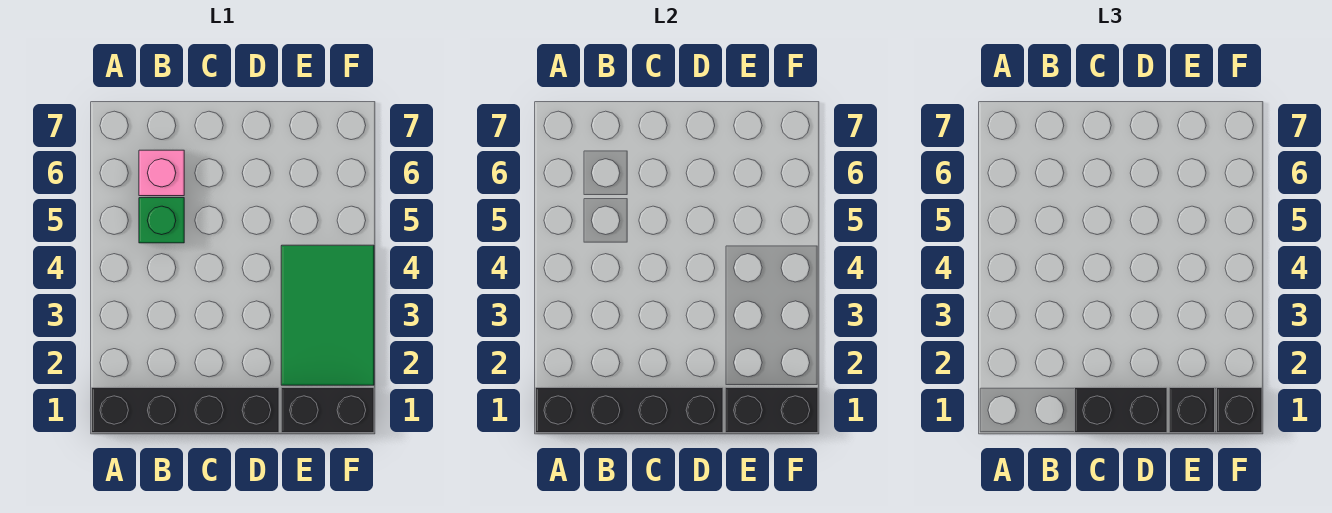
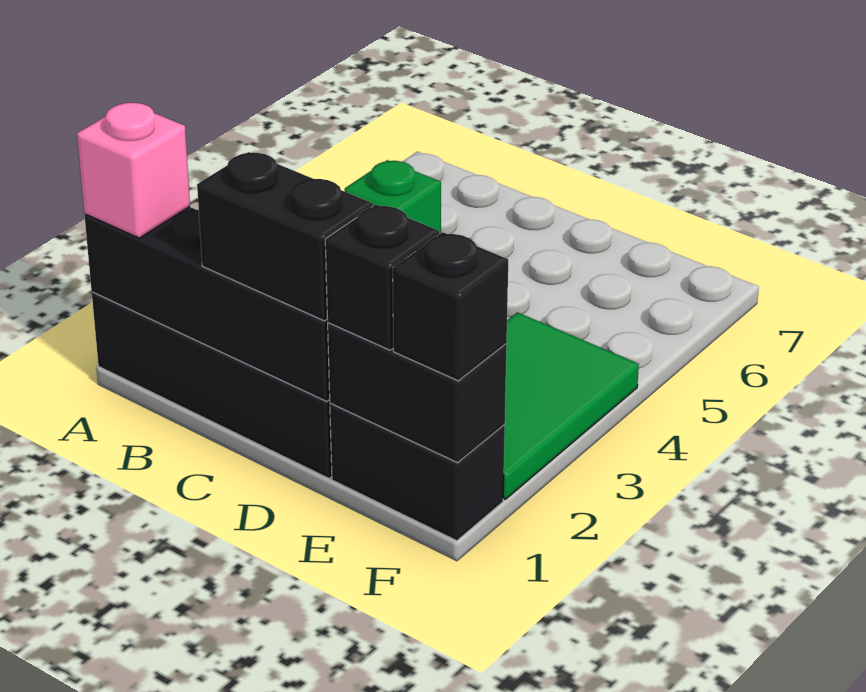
pink 1x1 brick [139,150,184,196] -> pink 1x1 brick moved to [77,103,190,238]

